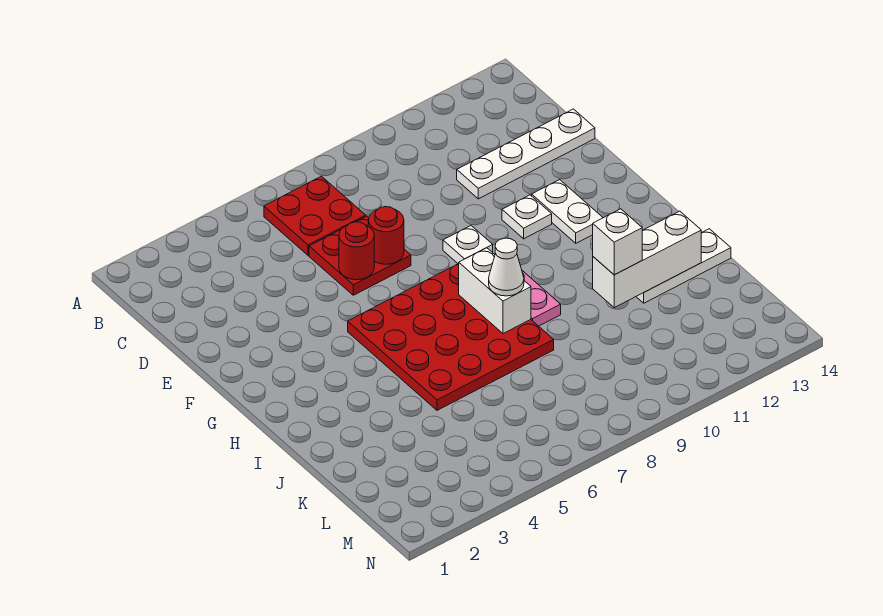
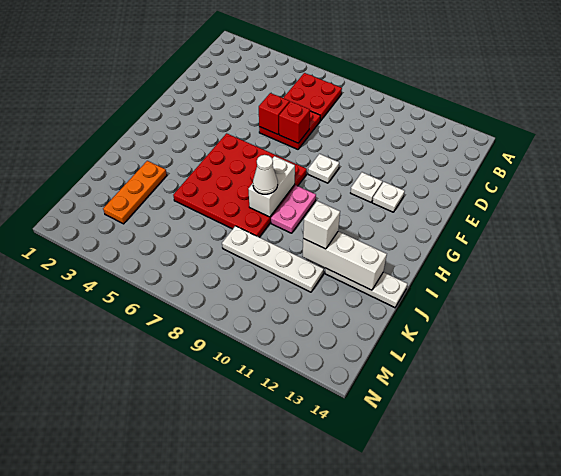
white 1x4 plate [457,109,595,199] -> white 1x4 plate moved to [222,226,324,292]
red 1x1 round brick [339,222,374,280] -> red 1x1 brick [259,93,290,134]
red 1x1 round brick [368,207,404,264] -> red 1x1 brick [279,101,310,143]
white 1x2 plate [532,180,603,243] -> white 1x1 plate [372,182,405,212]
none -> orange 1x3 plate [103,161,167,224]

